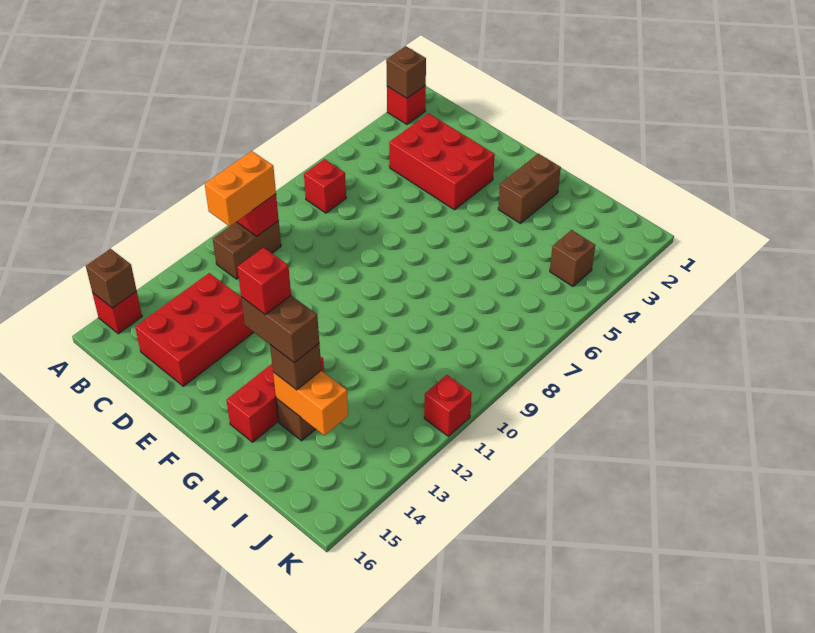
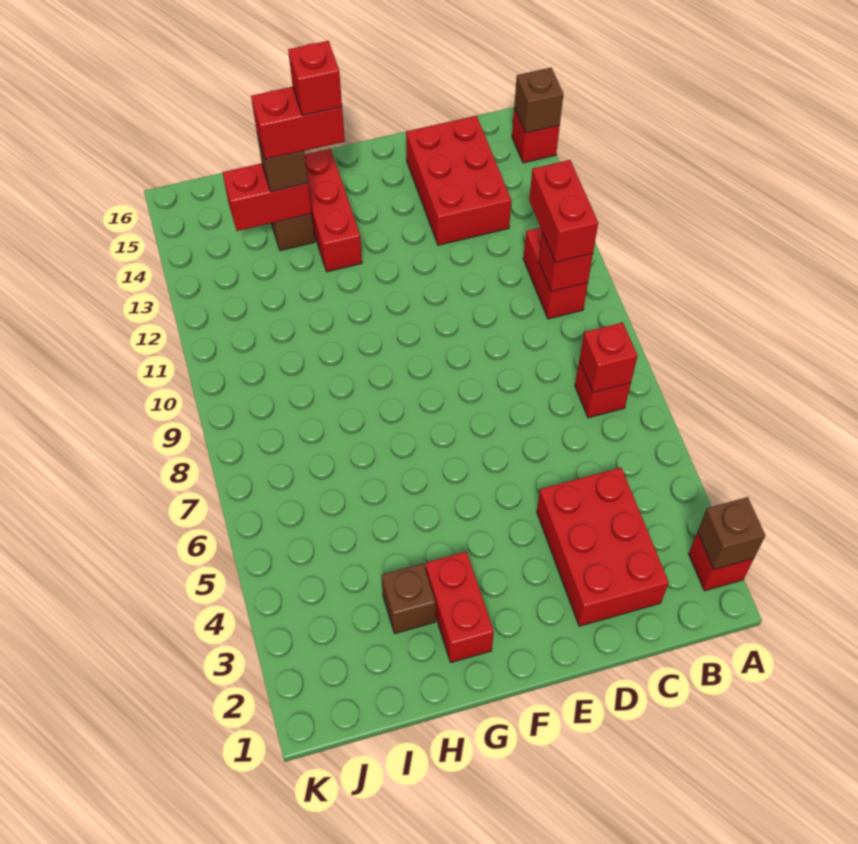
brown 1x2 brick [213,221,281,279] -> red 1x2 brick [523,228,588,319]
orange 1x2 brick [205,151,276,226] -> red 1x2 brick [529,160,598,263]
red 2x3 brick [389,113,495,210] -> red 2x3 brick turned to [537,468,669,626]
brown 1x2 brick [498,154,561,223] -> red 1x2 brick [425,552,494,663]
brown 1x2 brick [241,296,319,363] -> red 1x2 brick [251,87,345,160]
orange 1x2 brick [273,371,348,435] -> red 1x2 brick [222,163,312,231]
brown 1x1 brick [550,230,595,286] -> brown 1x1 brick moved to [381,563,436,633]
red 1x1 brick [424,375,472,436] -> red 1x1 brick moved to [579,322,637,392]

